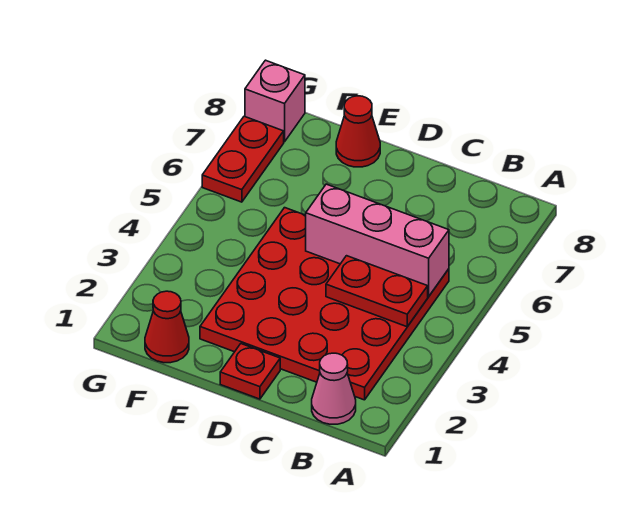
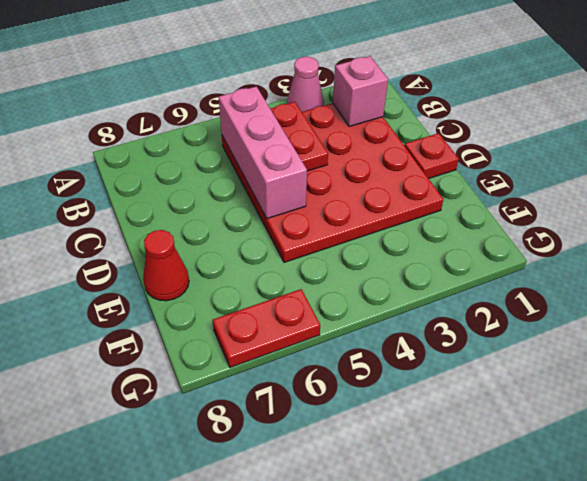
pink 1x1 cone [312,353,356,424] -> pink 1x1 cone moved to [287,57,324,112]
red 1x1 cone [145,291,189,363] -> none
pink 1x1 brick [245,60,305,142] -> pink 1x1 brick moved to [333,56,388,126]

